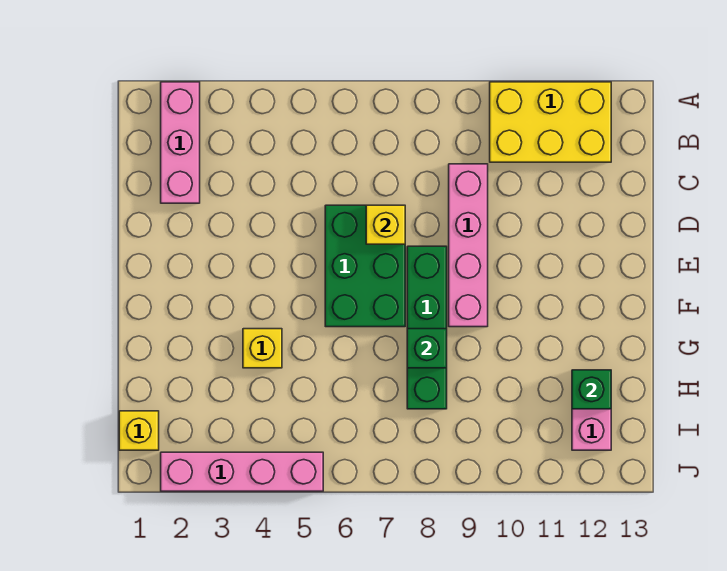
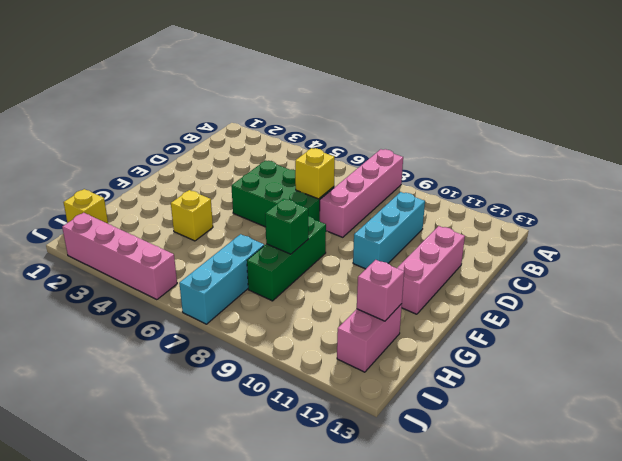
pink 1x3 brick [161,82,200,203] -> pink 1x3 brick moved to [397,226,465,314]
yellow 2x3 brick [490,82,611,162] -> none
pink 1x4 brick [449,164,488,327] -> pink 1x4 brick moved to [320,149,403,237]
none -> cyan 1x3 brick [353,192,425,269]
green 2x3 brick [325,205,405,327] -> green 2x3 brick turned to [231,161,334,227]
green 1x4 brick [407,246,447,409] -> green 1x3 brick [247,216,326,301]
none -> cyan 1x3 brick [179,234,264,324]
green 1x1 brick [572,370,611,409] -> pink 1x1 brick [357,260,404,321]

